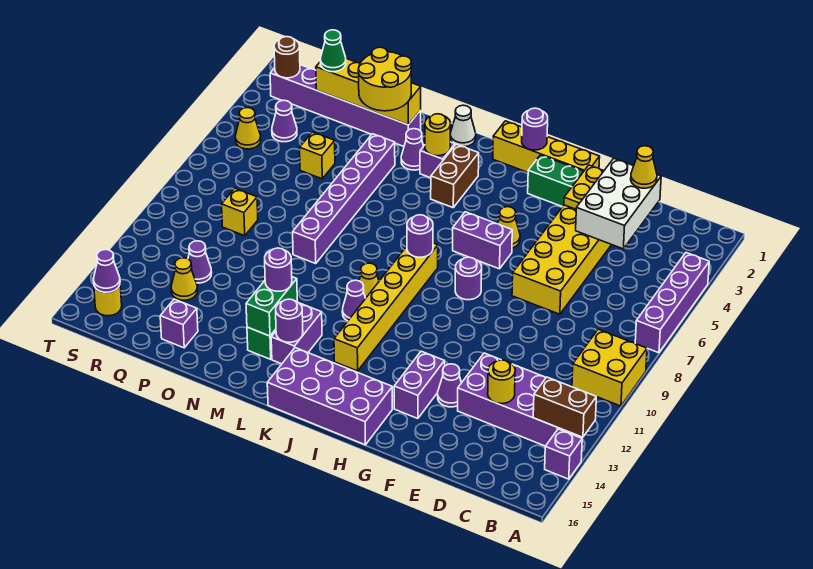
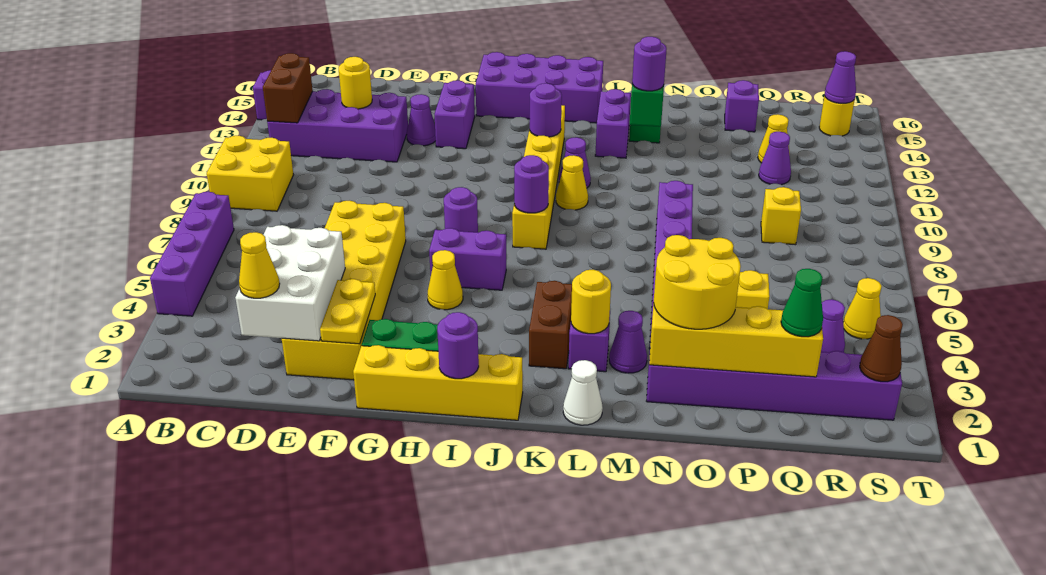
brown 1x2 brick [533,377,596,437] -> brown 1x2 brick turned to [263,53,313,123]
purple 1x1 round brick [276,299,303,342] -> purple 1x1 round brick moved to [530,83,562,137]
brown 1x1 round brick [274,37,300,78] -> brown 1x1 cone [860,315,903,382]

